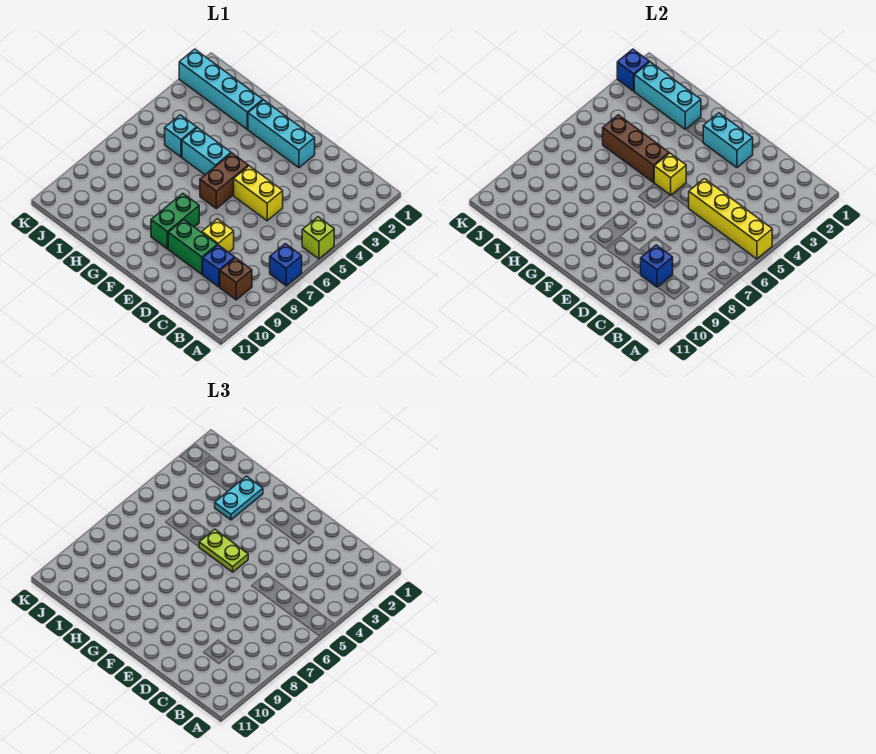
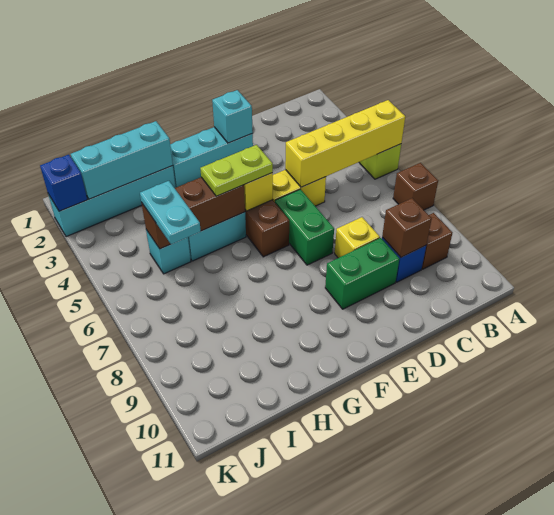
blue 1x1 brick [270,244,302,286] -> brown 1x1 brick [393,163,438,210]
blue 1x1 brick [641,245,673,287] -> brown 1x1 brick [382,198,432,257]
cyan 1x2 brick [703,113,753,168] -> cyan 1x1 brick [212,90,253,143]
green 1x2 brick [151,194,199,249] -> green 1x2 brick moved to [275,189,334,265]
cyan 1x2 plate [215,476,263,520] -> cyan 1x2 plate moved to [140,181,201,244]

